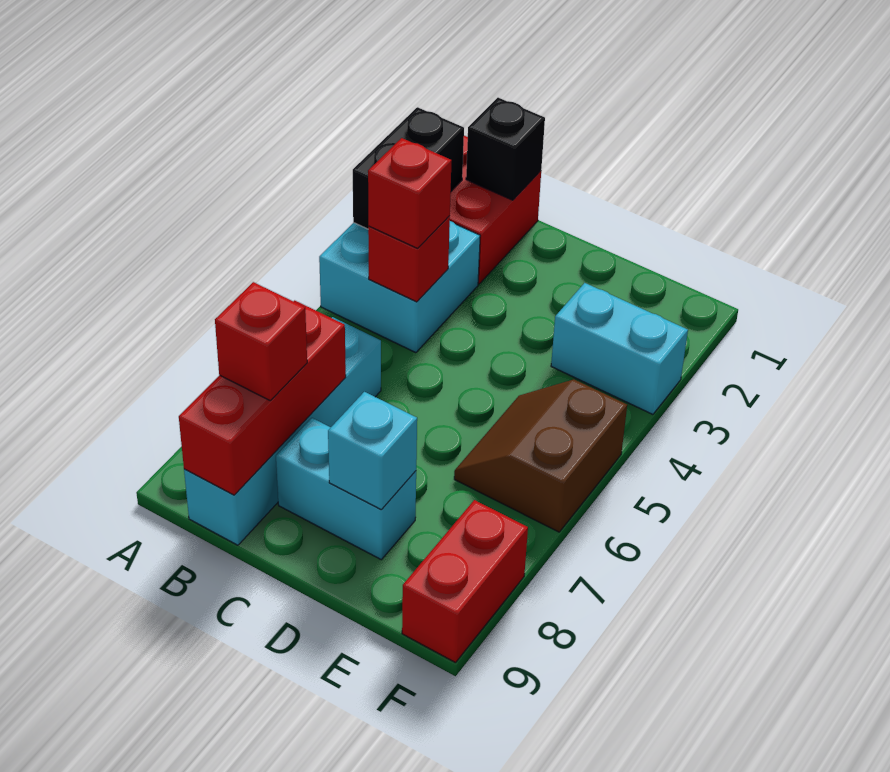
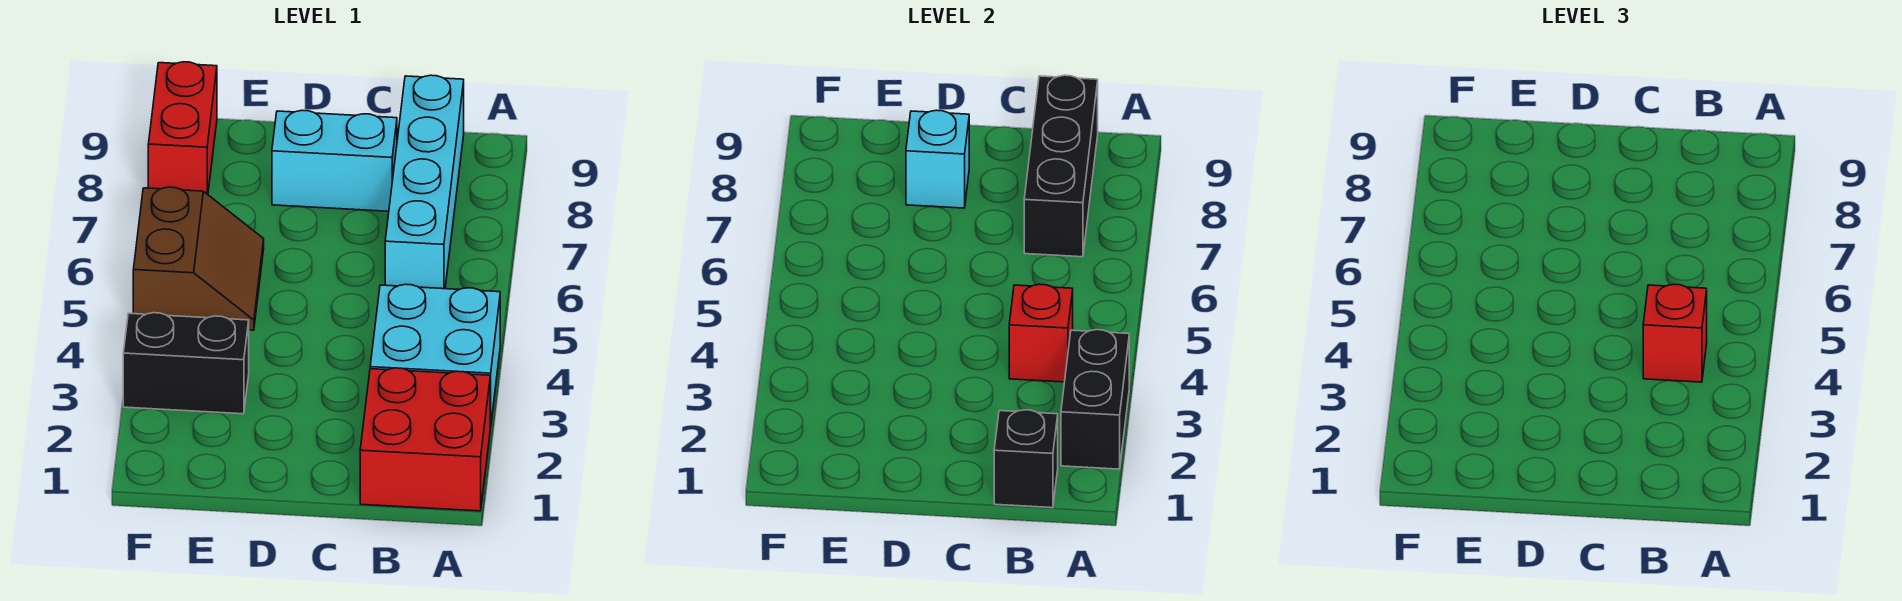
red 1x3 brick [179,300,346,495] -> black 1x3 brick [1024,75,1098,257]
red 1x1 brick [215,282,307,400] -> none
cyan 1x2 brick [551,283,688,414] -> black 1x2 brick [123,313,249,414]

